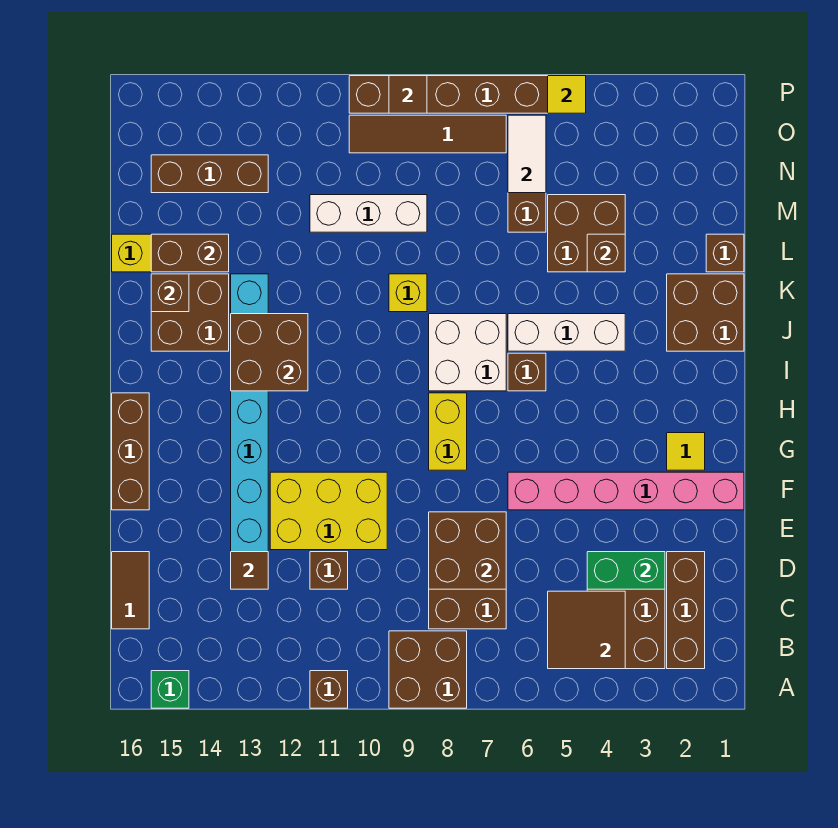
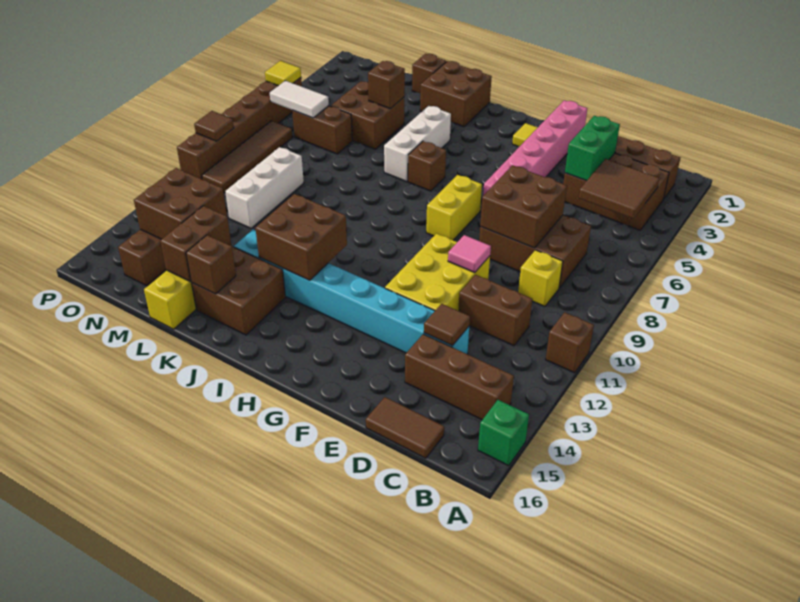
brown 2x2 brick [389,631,467,708] -> brown 2x2 brick moved to [134,168,227,239]
brown 1x1 brick [310,552,348,589] -> brown 1x2 brick [458,275,532,346]
none -> pink 1x1 tile [448,235,491,273]
brown 1x3 brick [112,393,149,510] -> brown 1x3 brick moved to [405,334,514,420]
yellow 1x2 brick [429,393,467,470] -> yellow 1x2 brick turned to [426,175,482,240]
white 2x2 brick [429,314,506,391] -> none
yellow 1x1 brick [389,274,427,312] -> yellow 1x1 brick moved to [518,250,563,307]

